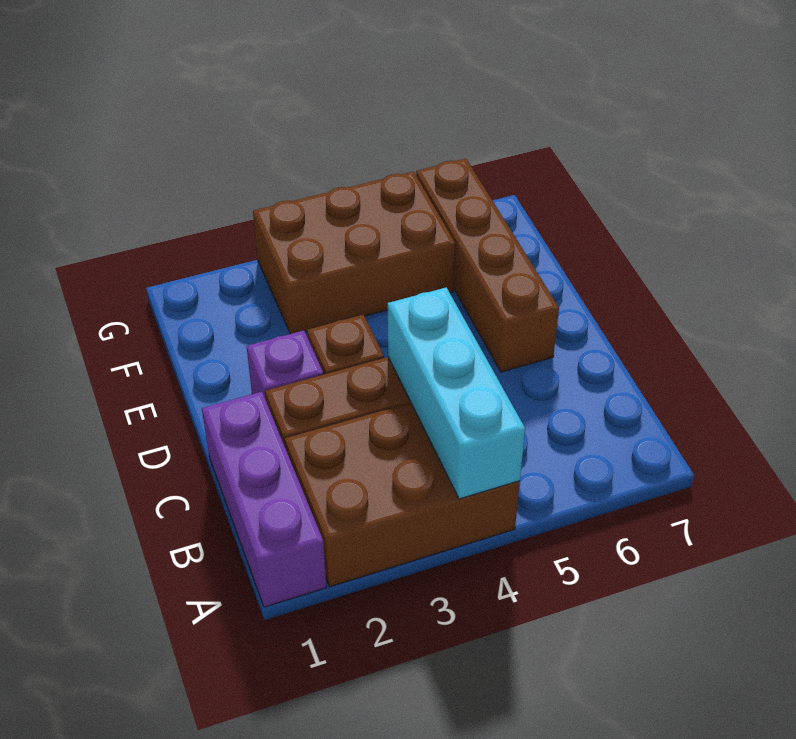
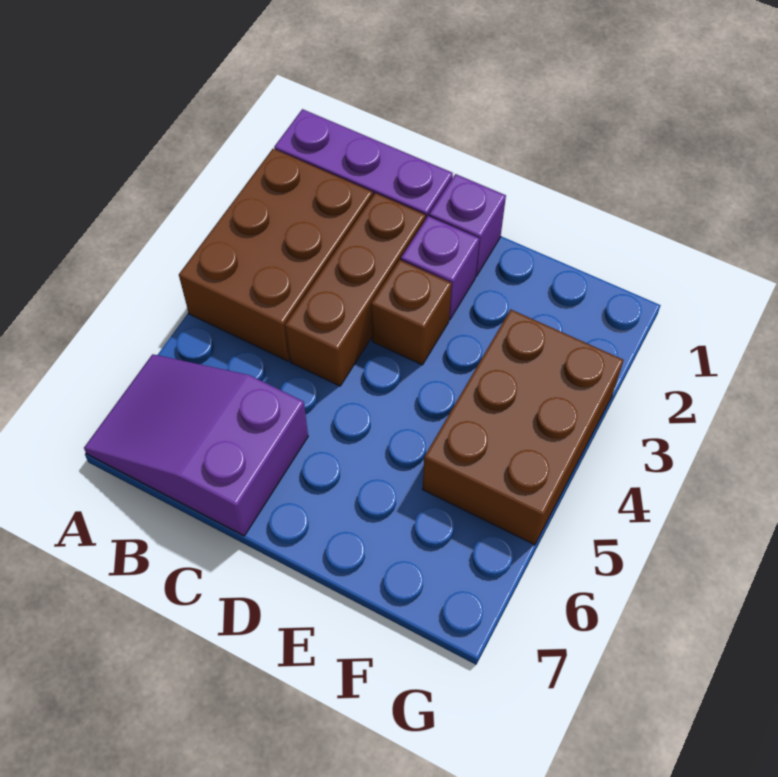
cyan 1x3 brick [388,287,525,499] -> none
none -> purple 2x3 slope [84,354,308,536]
none -> purple 1x1 brick [429,174,506,276]
brown 1x4 brick [416,159,559,372] -> none

